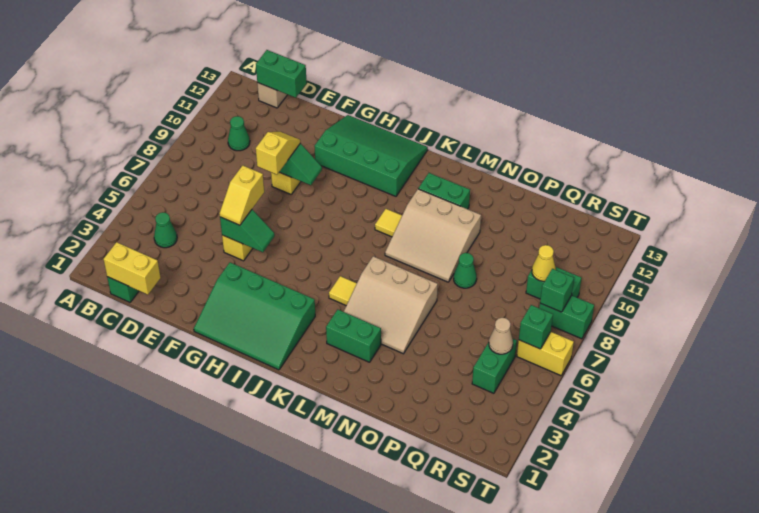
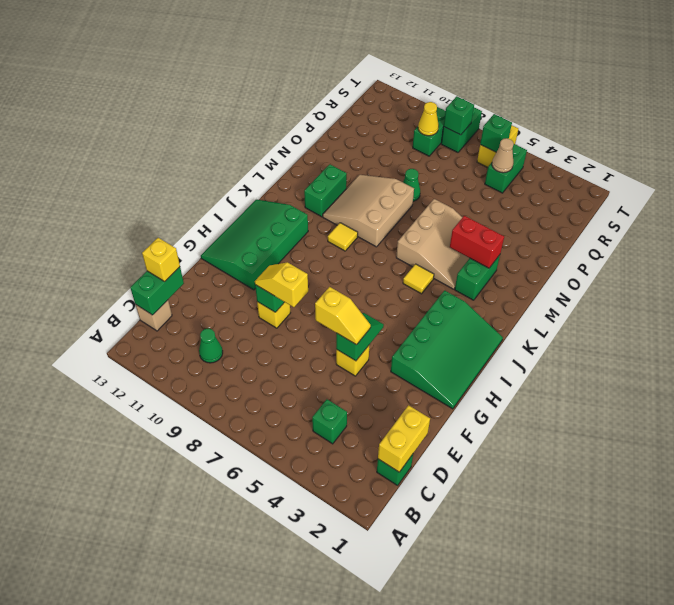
green 1x1 cone [154,212,177,248] -> green 1x1 brick [312,399,347,444]
none -> yellow 1x1 brick [142,238,180,282]
tan 3x3 slope [385,189,481,282] -> tan 3x3 slope turned to [323,175,414,247]
none -> red 1x2 brick [450,216,504,268]
green 1x2 brick [472,339,517,393] -> green 1x2 brick turned to [485,144,527,193]

